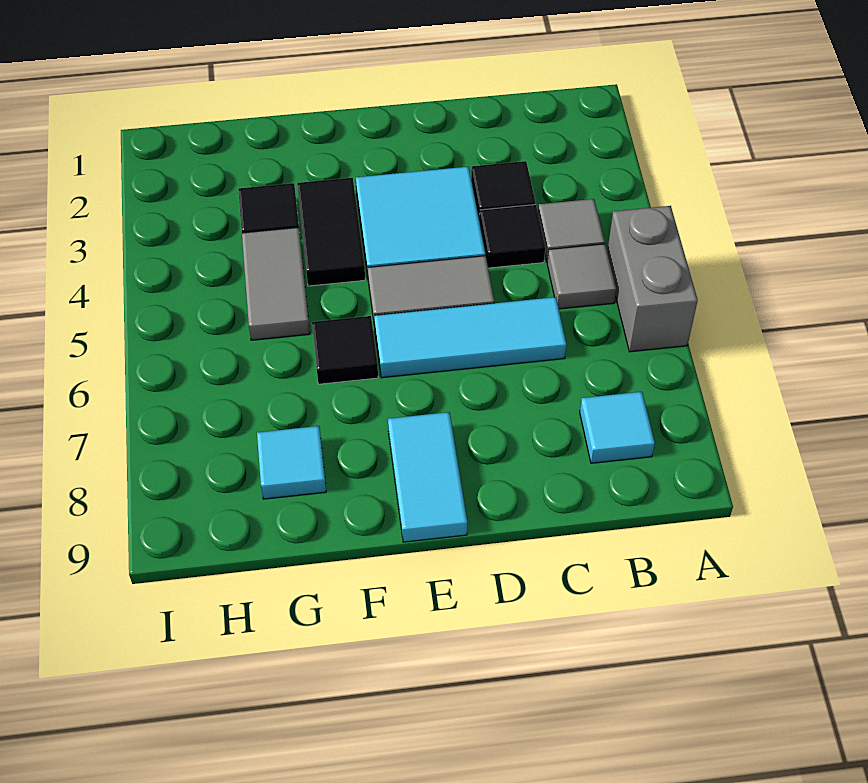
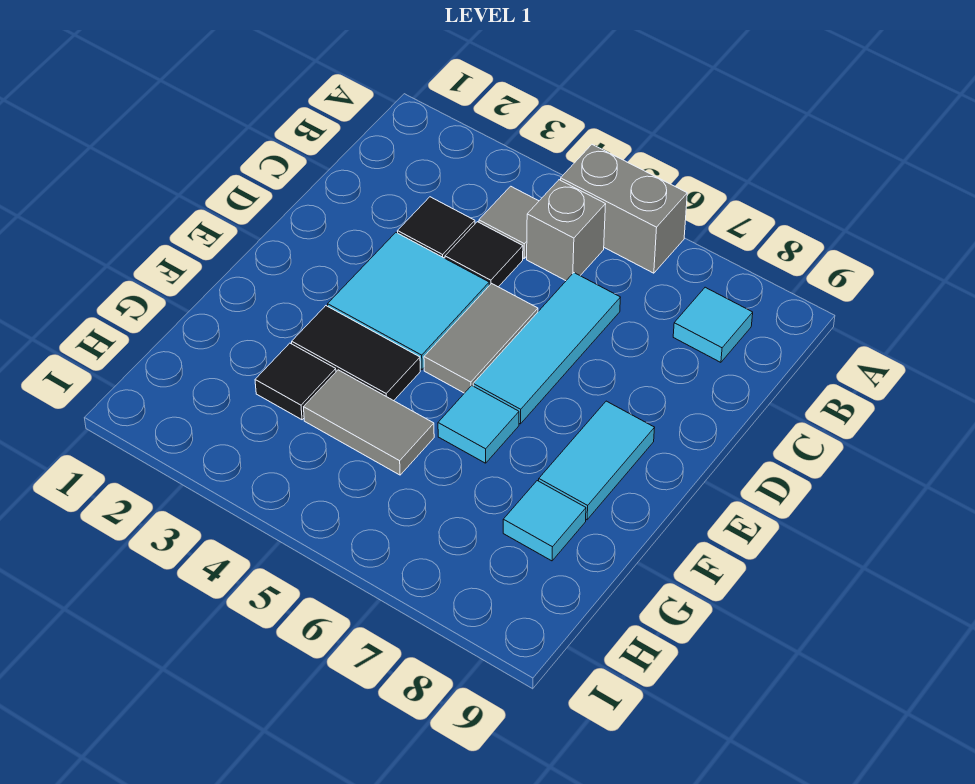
grey 1x1 tile [547,244,617,309] -> grey 1x1 brick [527,180,606,281]
cyan 1x2 tile [388,412,467,542] -> cyan 1x2 tile turned to [539,401,655,520]
black 1x1 tile [312,316,378,384] -> cyan 1x1 tile [438,386,519,463]

